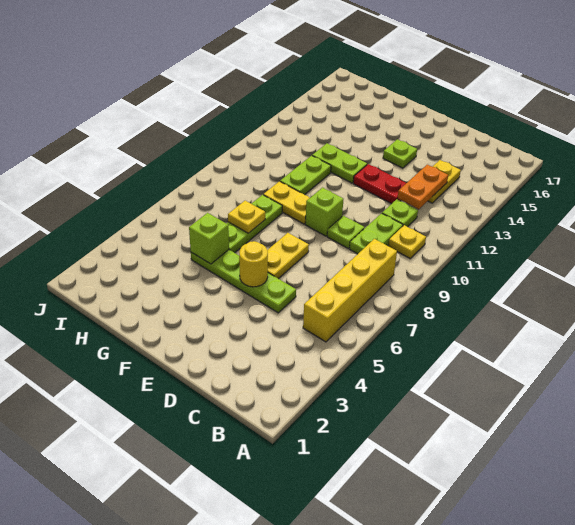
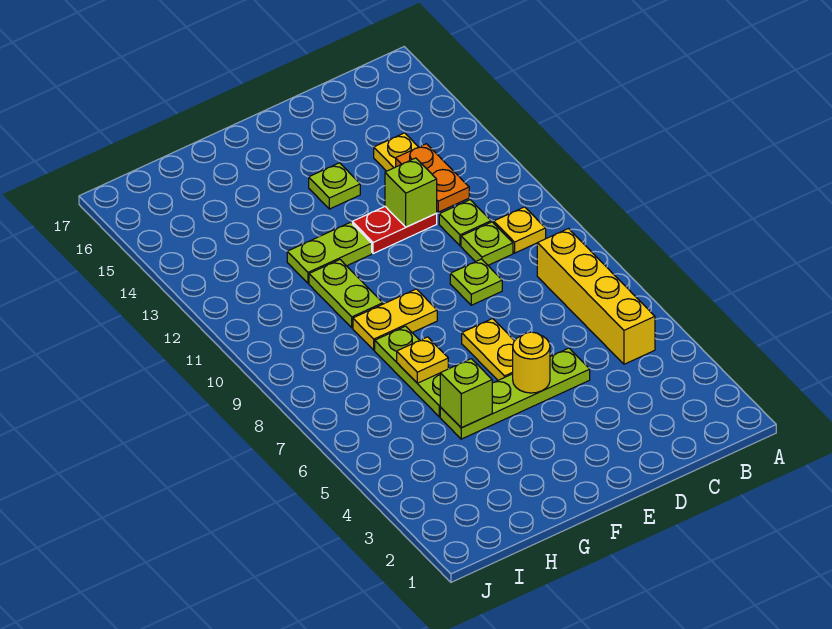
lime 1x2 plate [350,213,403,254] -> lime 1x1 plate [461,222,513,265]
lime 1x1 brick [305,188,343,236] -> lime 1x1 brick moved to [385,158,437,227]

